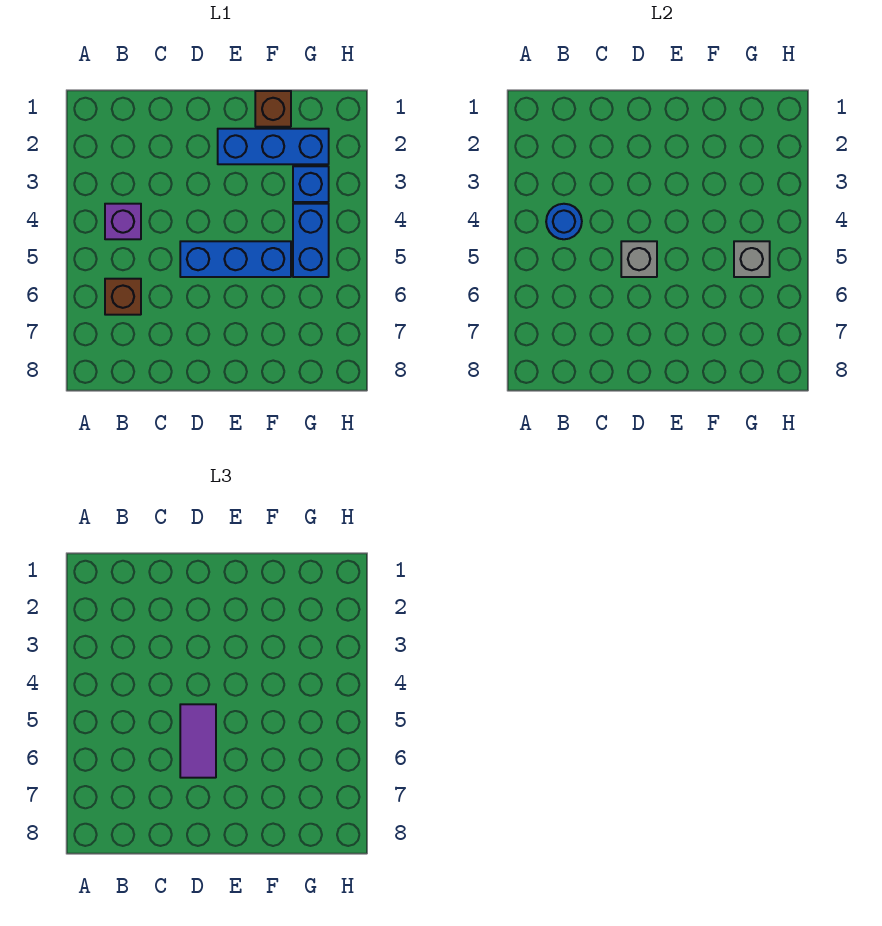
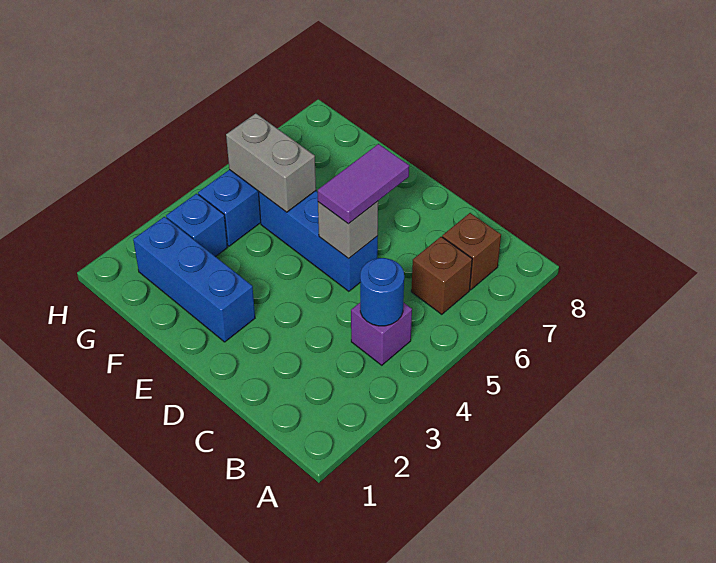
brown 1x1 brick [255,91,291,127] -> brown 1x1 brick moved to [442,213,501,290]
grey 1x1 brick [734,241,770,277] -> grey 1x2 brick [226,113,316,212]

